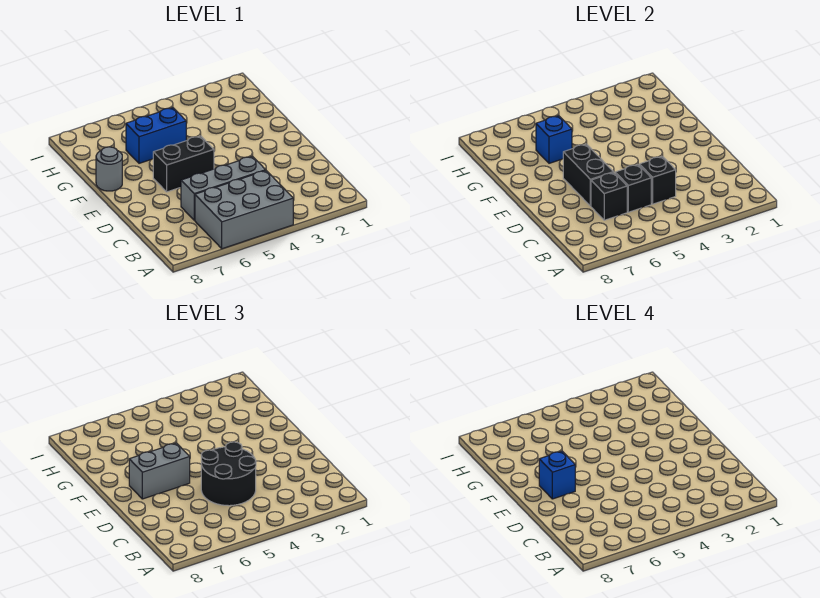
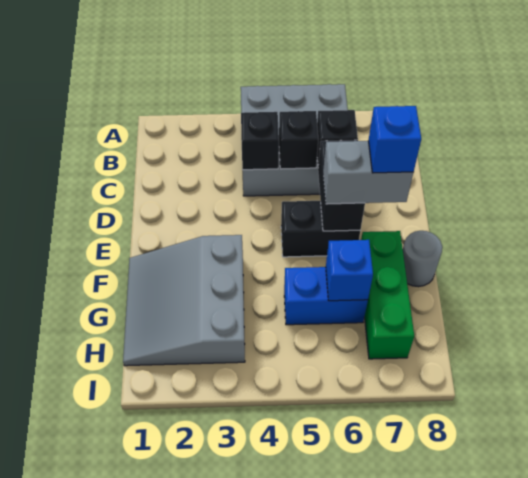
black 2x2 round brick [201,442,256,506] -> none
none -> grey 3x3 slope [123,235,245,366]
none -> green 1x3 brick [361,231,414,359]

